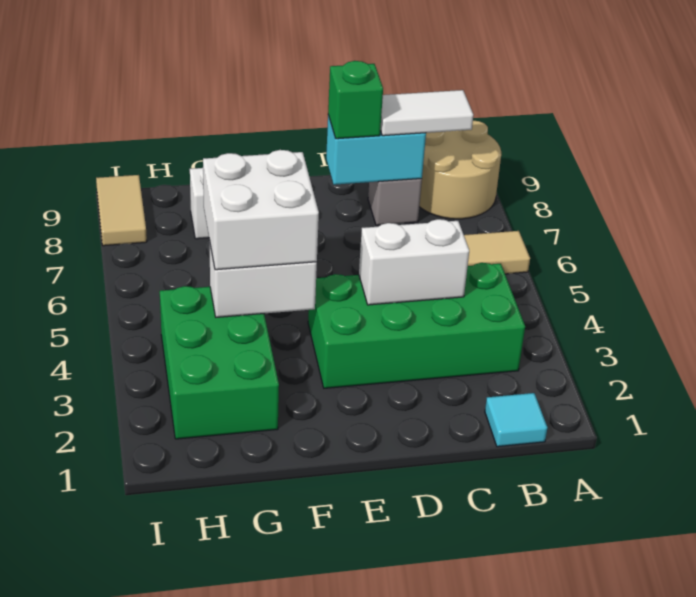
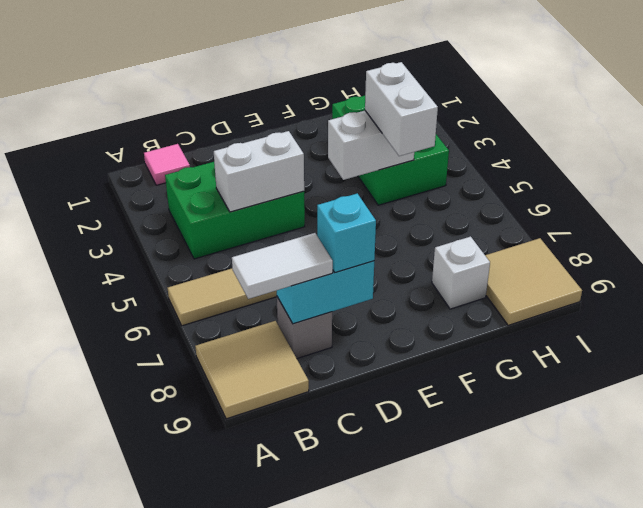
tan 2x2 round brick [419,121,501,219] -> tan 2x2 tile [195,321,309,419]
cyan 1x1 tile [485,393,547,447] -> pink 1x1 tile [144,144,190,185]
green 2x4 brick [308,263,525,388] -> green 2x3 brick [165,162,305,259]
green 1x1 brick [328,61,383,139] -> cyan 1x1 brick [317,193,376,272]
white 2x2 brick [203,150,319,270] -> white 1x2 brick [365,62,438,156]
tan 1x2 tile [96,175,147,246] -> tan 2x2 tile [485,238,582,325]

